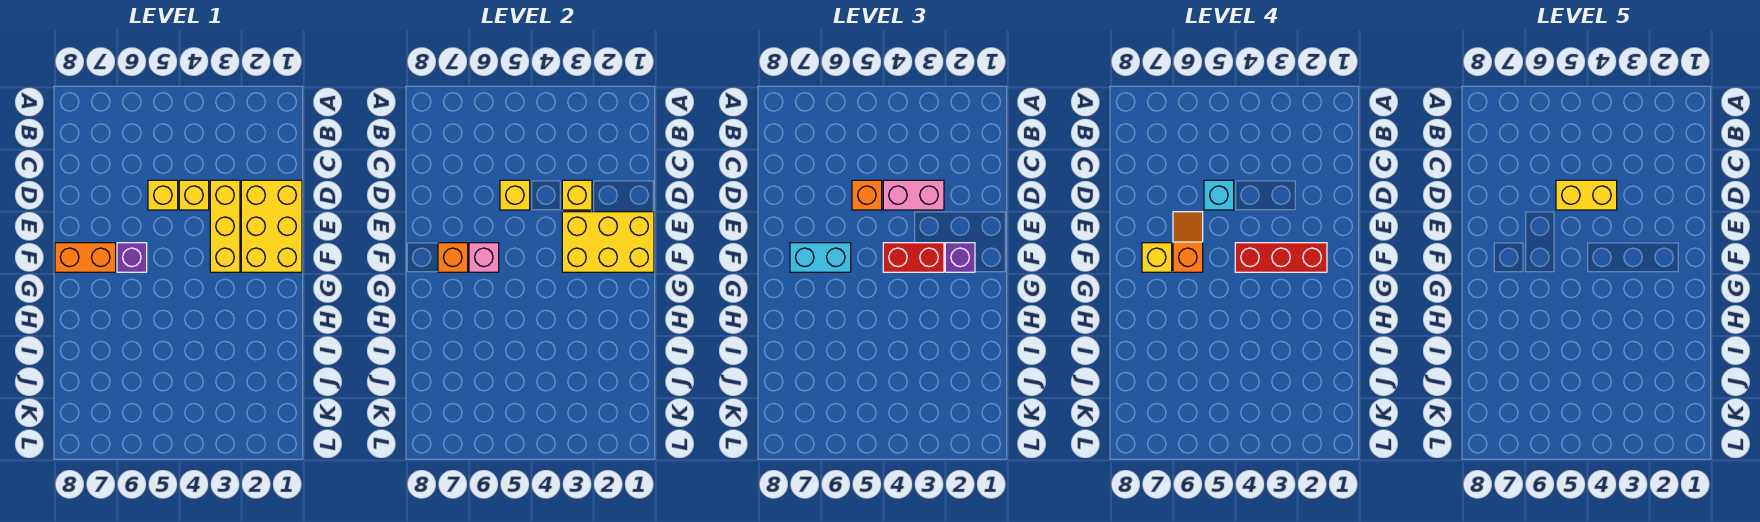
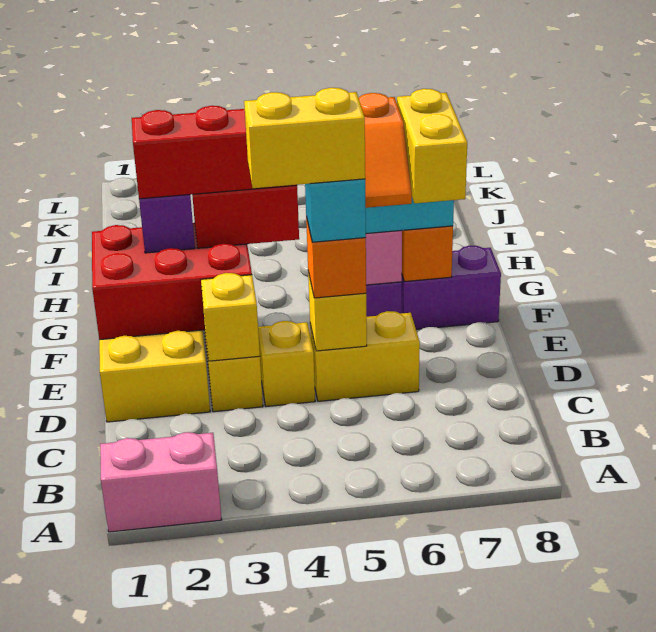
pink 1x2 brick [883,180,944,210] -> pink 1x2 brick moved to [100,432,221,532]
yellow 1x1 brick [148,180,178,210] -> yellow 1x2 brick [310,311,420,401]
yellow 2x3 brick [562,212,654,272] -> red 2x3 brick [92,223,252,340]
orange 1x2 brick [55,243,116,272] -> purple 1x2 brick [402,245,501,329]
yellow 1x1 brick [1142,243,1172,272] -> yellow 1x2 brick [397,89,467,203]

